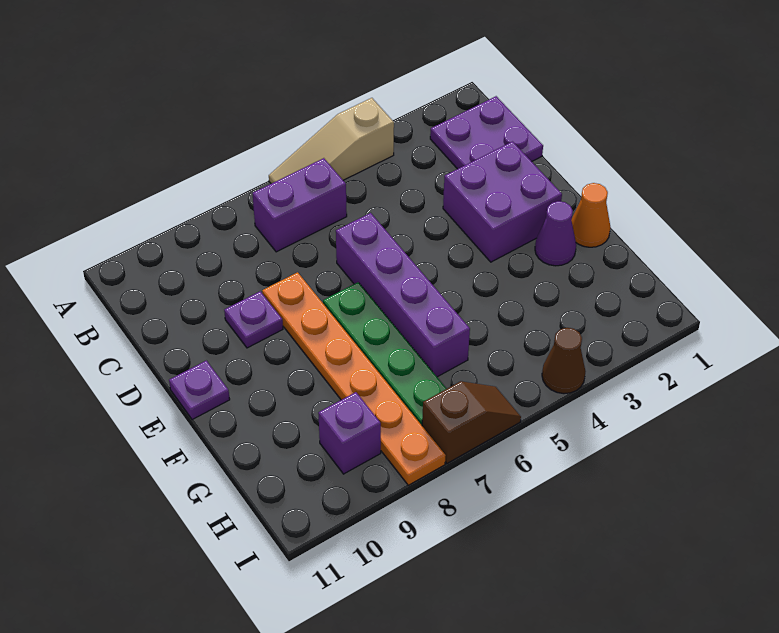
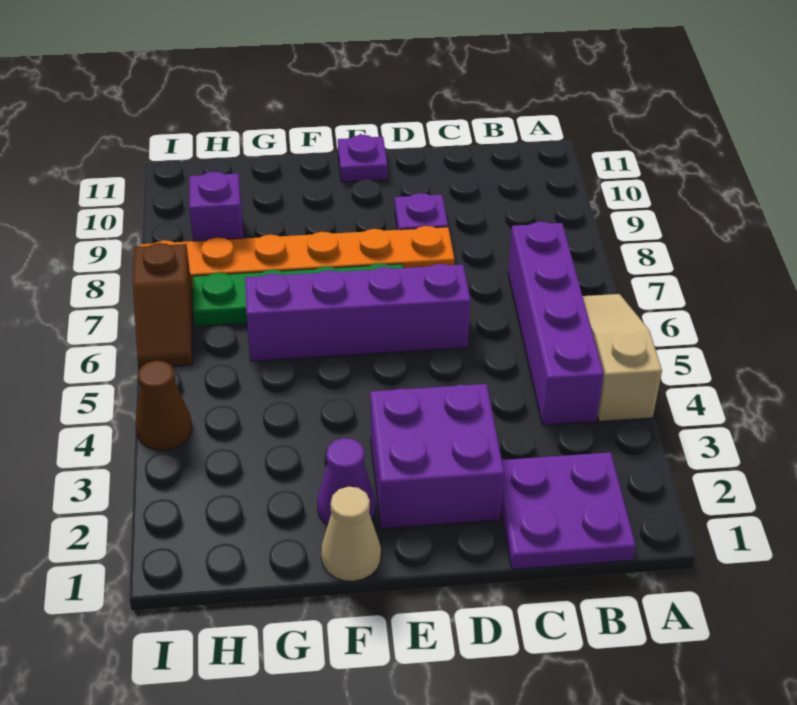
purple 1x2 brick [253,158,347,252] -> purple 1x4 brick [508,222,604,425]
orange 1x1 cone [571,183,611,247] -> tan 1x1 cone [321,487,381,581]

